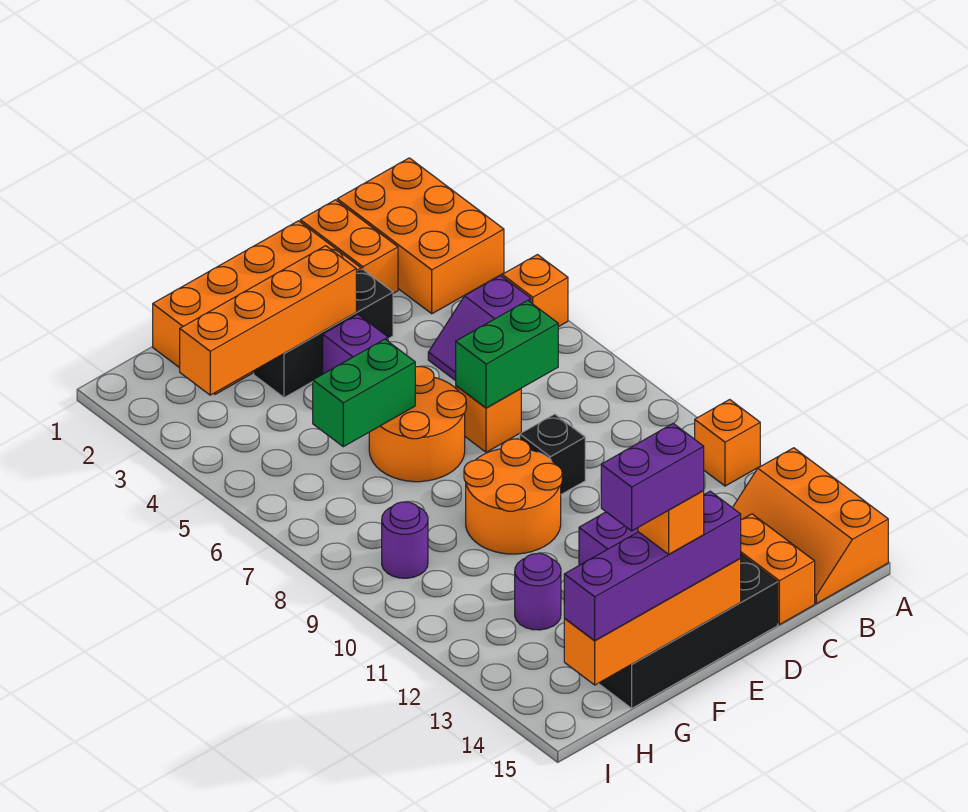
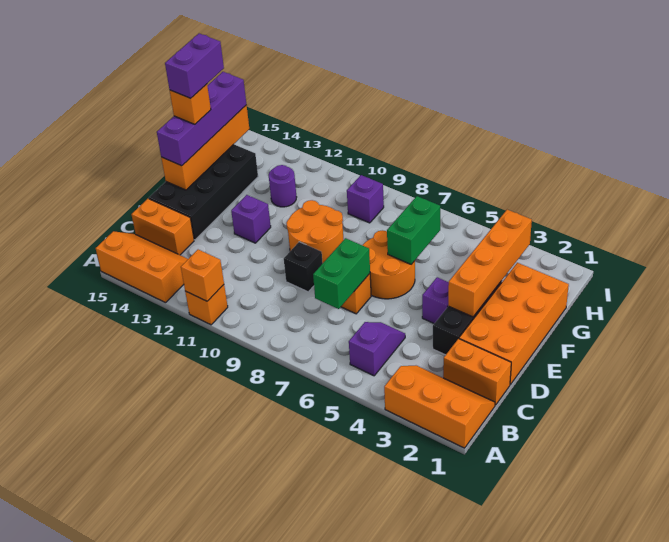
orange 2x3 brick [337,158,504,314] -> orange 2x3 slope [384,366,495,448]
orange 1x1 brick [502,255,568,327] -> orange 1x1 brick moved to [181,250,224,301]
purple 1x1 round brick [382,502,428,578] -> purple 1x1 brick [347,175,384,223]

